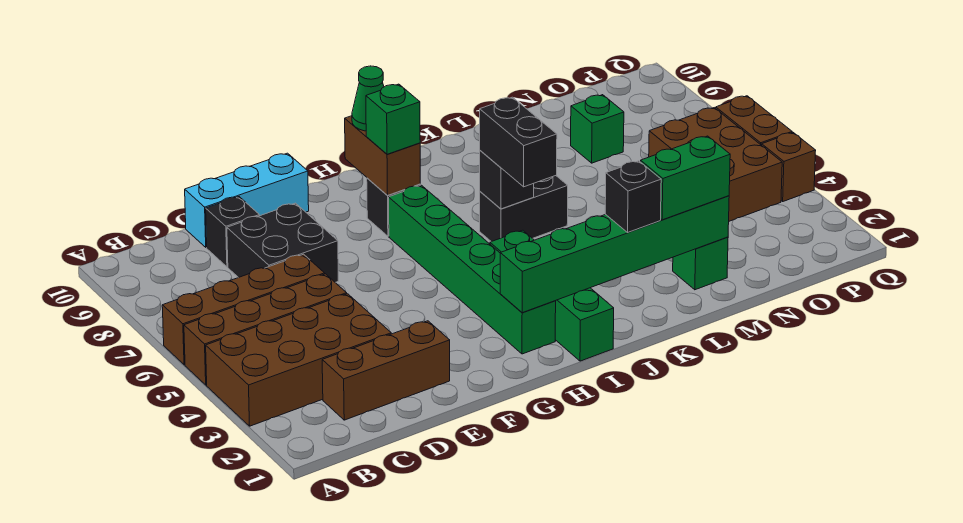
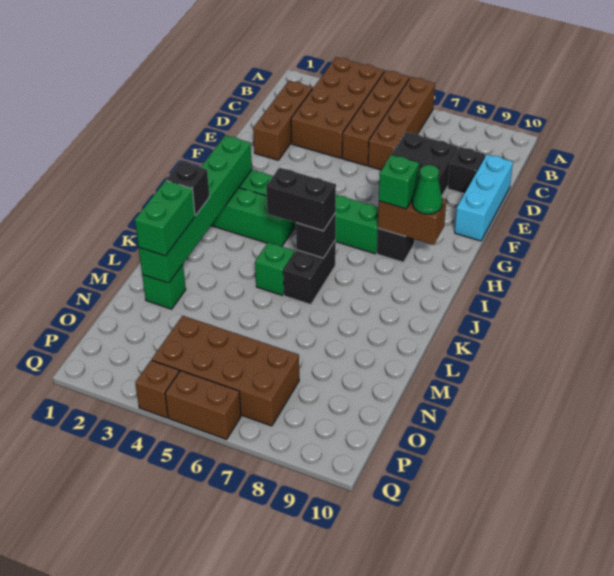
green 1x1 brick [571,95,624,163] -> green 1x1 brick moved to [255,242,295,296]
brown 2x3 brick [649,108,782,221] -> brown 2x4 brick [152,316,299,426]

